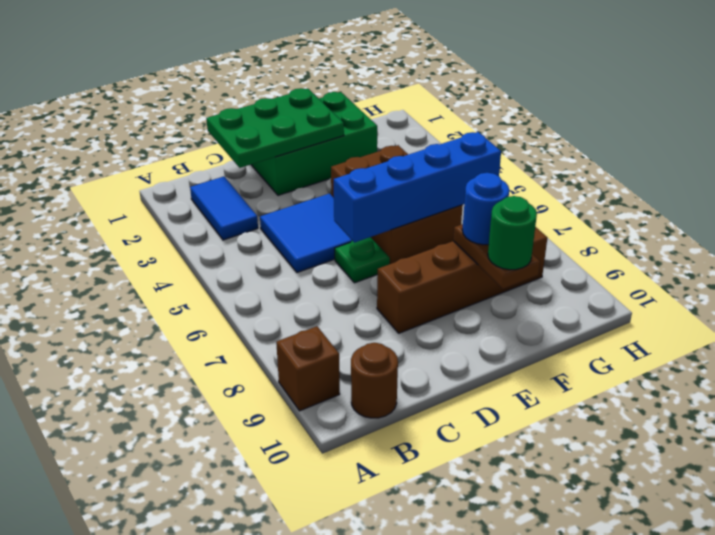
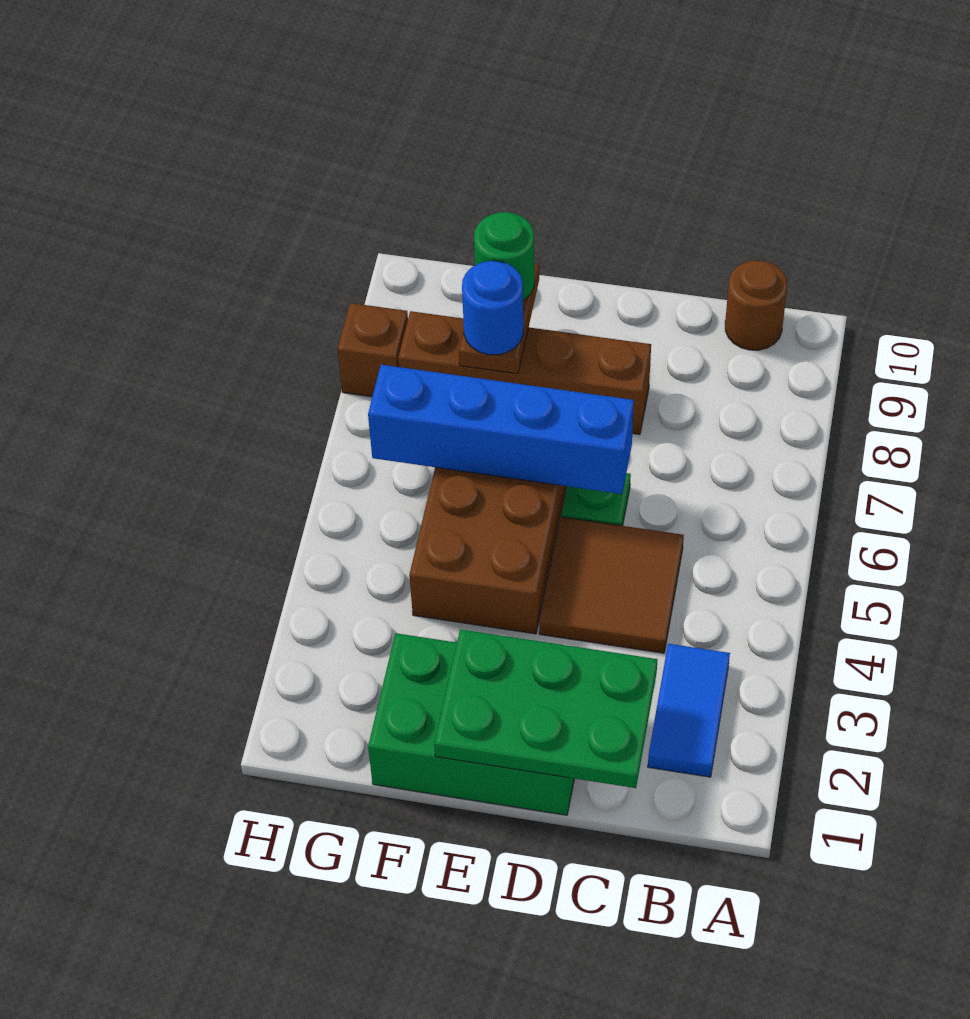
brown 1x1 brick [276,326,340,411] -> brown 1x1 brick moved to [338,303,408,397]
blue 2x2 tile [260,194,352,272] -> brown 2x2 tile [539,517,684,653]

